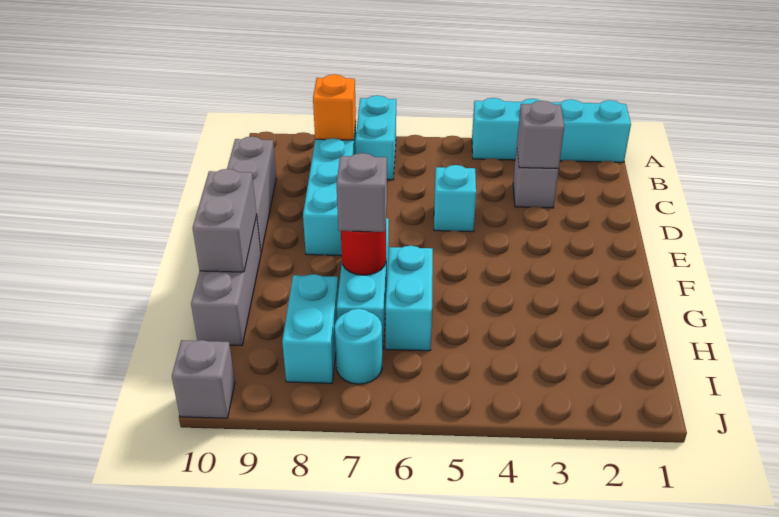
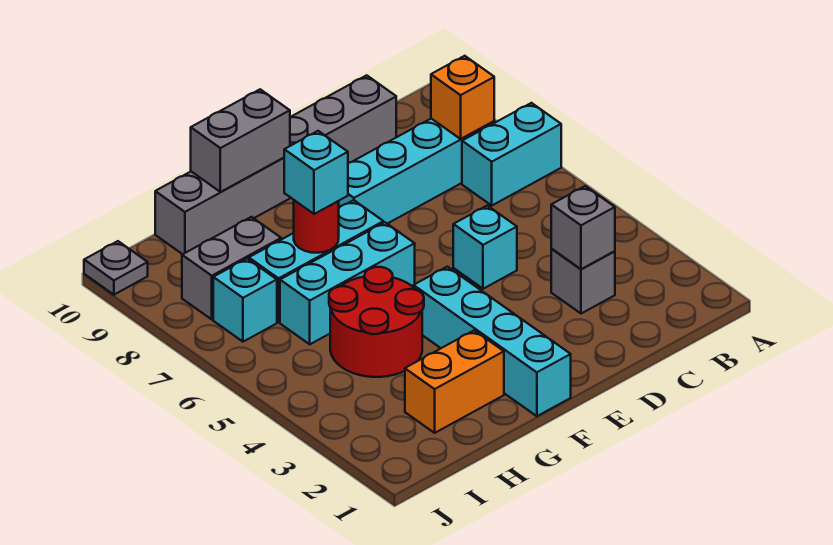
cyan 1x4 brick [472,98,631,162] -> cyan 1x4 brick moved to [414,267,571,416]
none -> orange 1x2 brick [405,330,504,433]
none -> red 2x2 round brick [329,267,424,377]
cyan 1x2 brick [386,246,433,351] -> cyan 1x3 brick [280,222,415,344]
grey 1x1 brick [336,153,387,232] -> cyan 1x1 brick [284,131,348,214]
cyan 1x2 brick [282,274,339,383] -> grey 1x2 brick [182,217,281,319]
cyan 1x1 round brick [335,309,382,384] -> cyan 1x1 brick [213,259,277,342]
grey 1x1 brick [172,340,235,418] -> grey 1x1 plate [84,241,148,295]

